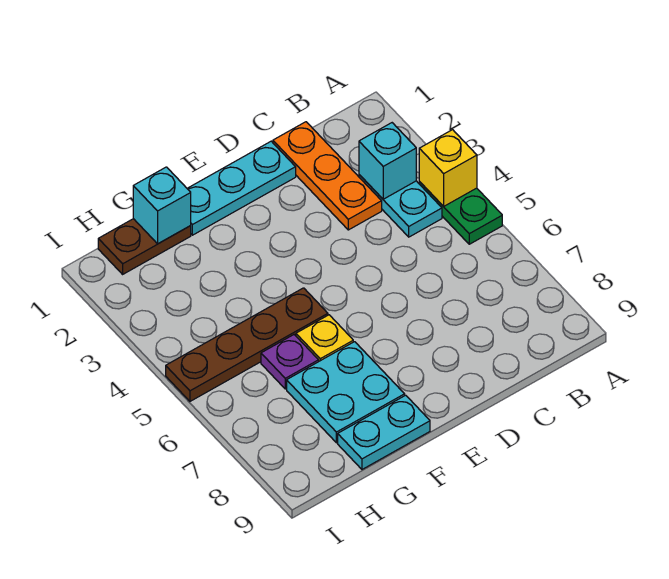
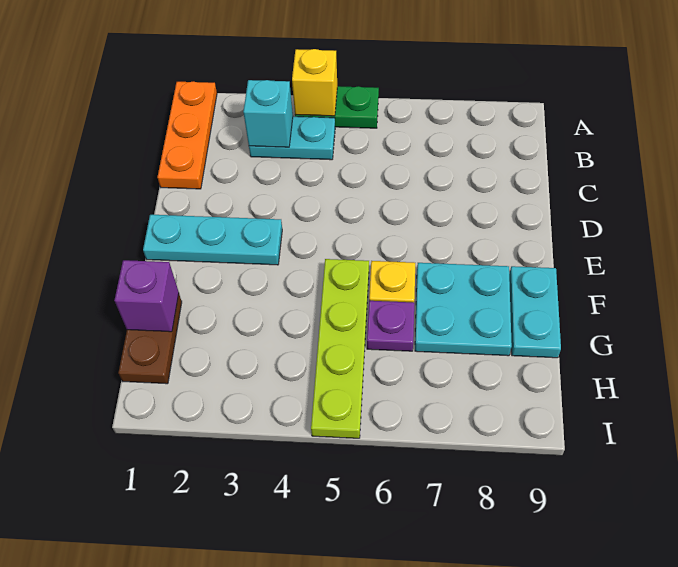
orange 1x3 plate [273,122,382,230] -> orange 1x3 plate turned to [158,81,217,189]
cyan 1x3 plate [187,141,296,235] -> cyan 1x3 plate turned to [143,215,282,265]
brown 1x4 plate [166,288,328,401] -> lime 1x4 plate [311,259,369,438]
cyan 1x1 brick [133,167,191,244] -> purple 1x1 brick [114,260,179,332]

